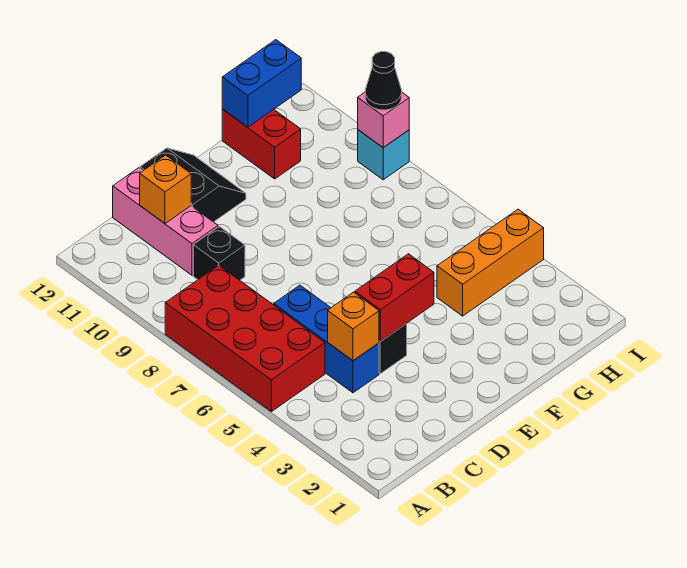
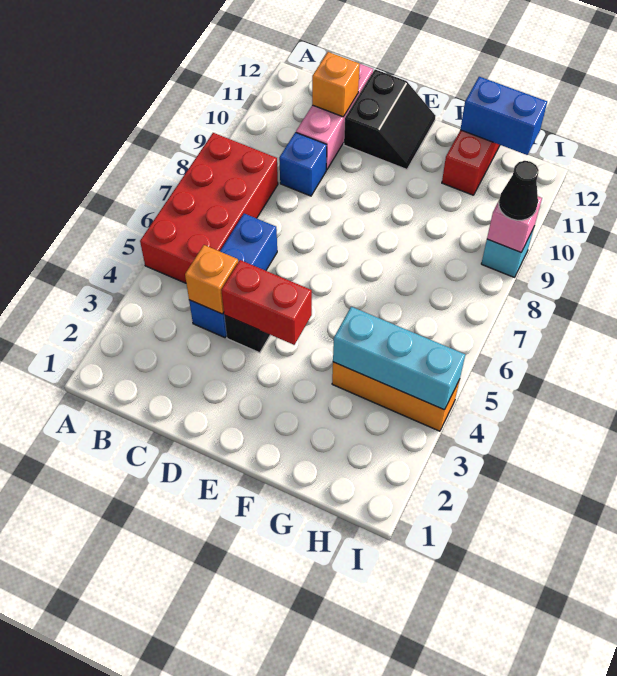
black 1x1 brick [193,226,245,280] -> blue 1x1 brick [279,132,327,196]
none -> cyan 1x3 brick [333,307,465,410]

